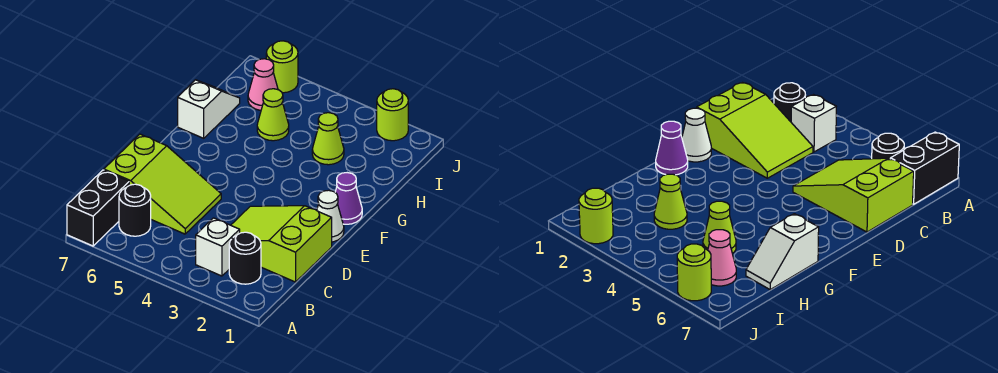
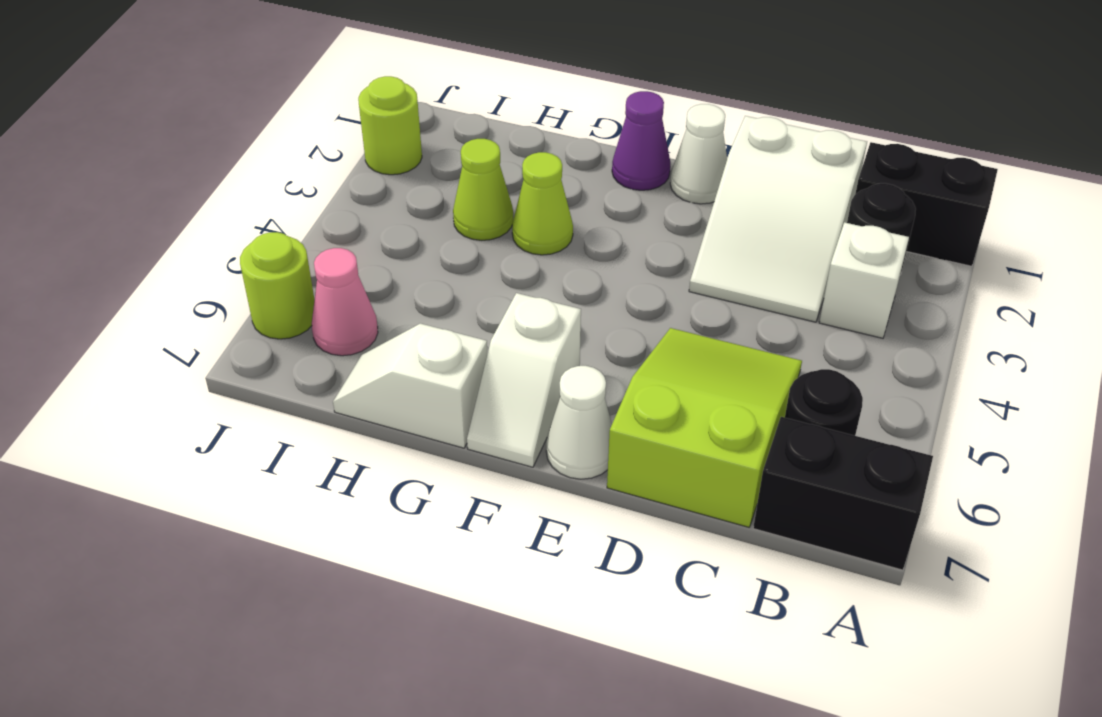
none -> black 1x2 brick [855,142,998,266]
lime 2x3 slope [231,206,332,282] -> white 2x3 slope [689,116,867,322]
none -> white 1x1 cone [546,366,612,479]
none -> white 1x2 slope [467,293,581,467]
lime 1x1 cone [257,89,289,141] -> lime 1x1 cone moved to [512,152,573,255]

